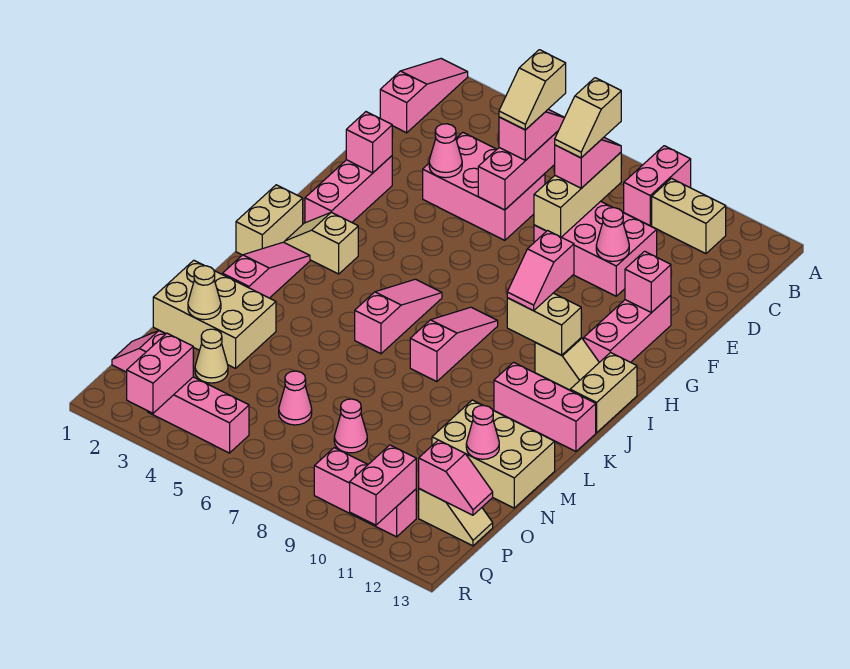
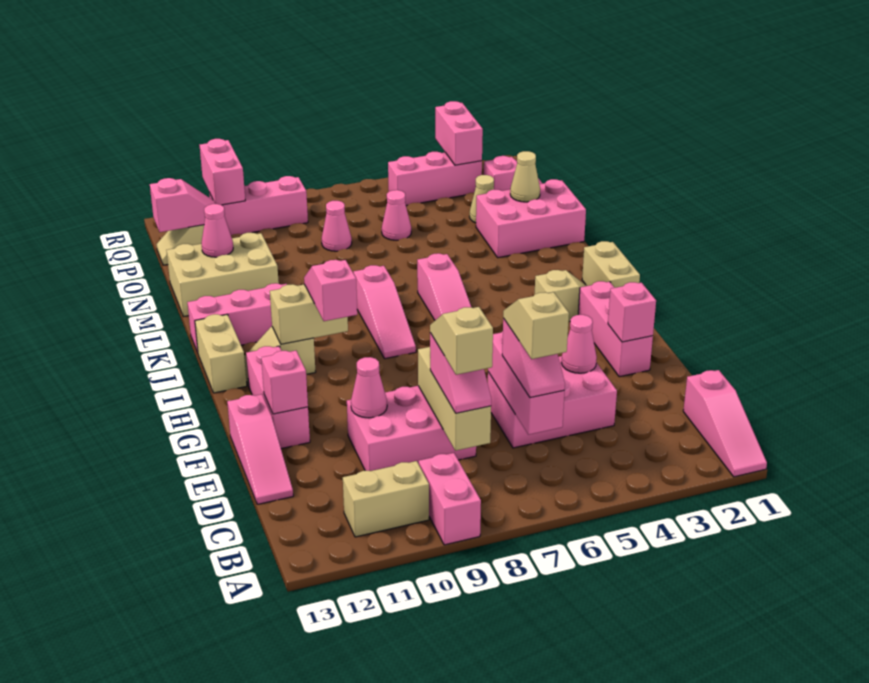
pink 1x3 slope [223,242,310,298] -> pink 1x3 slope moved to [227,394,293,504]
tan 2x3 brick [153,260,276,368] -> pink 2x3 brick [476,179,586,258]
pink 1x2 slope [419,440,493,515] -> pink 1x2 slope turned to [150,178,216,232]

